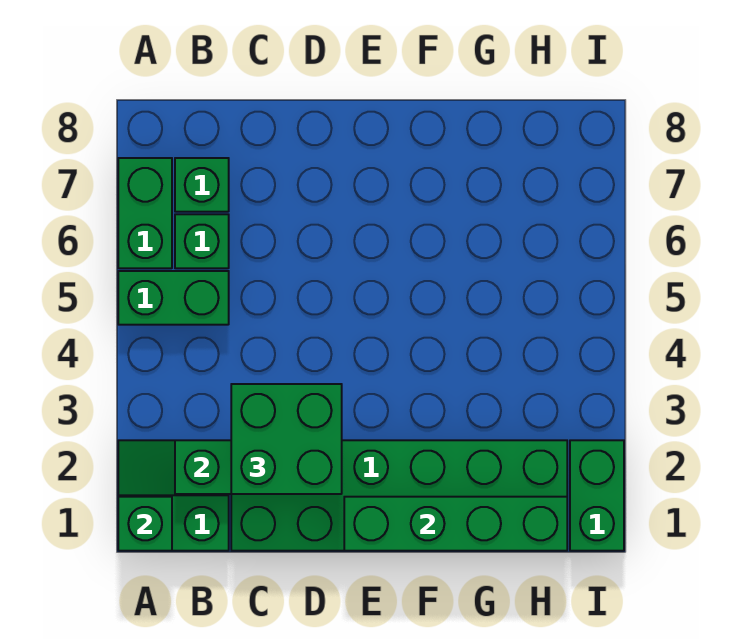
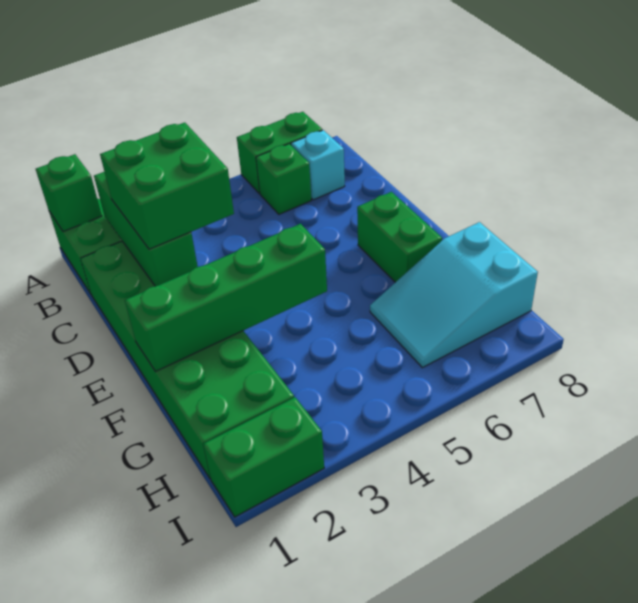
green 1x2 brick [118,271,229,325] -> green 1x2 brick moved to [357,192,442,282]
green 1x1 brick [175,158,229,212] -> cyan 1x1 brick [291,130,345,200]
green 1x4 brick [344,497,567,551] -> green 1x4 brick turned to [125,224,327,372]
none -> cyan 2x3 slope [370,222,538,368]

